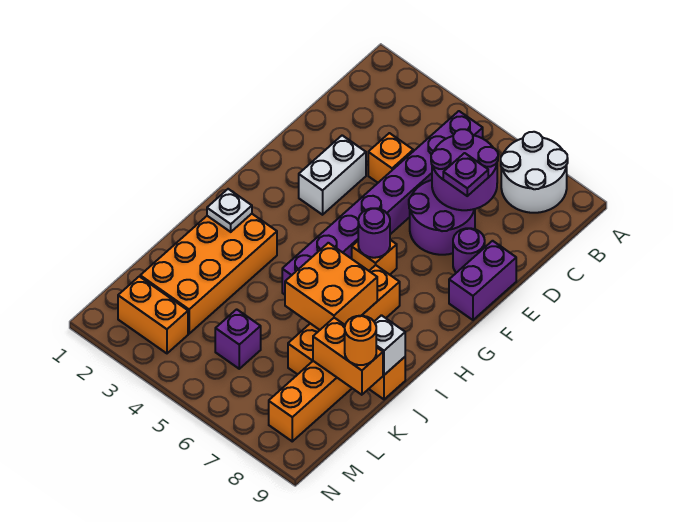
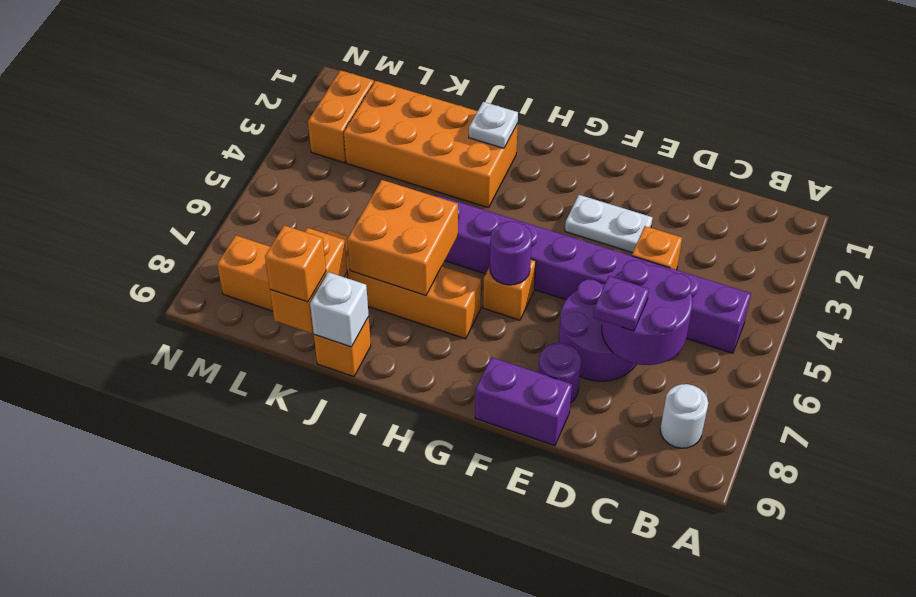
white 2x2 round brick [501,132,568,213] -> white 1x1 round brick [660,384,708,448]
white 1x2 brick [299,135,366,215] -> white 1x2 plate [565,195,653,253]
orange 1x1 round brick [345,315,376,365] -> orange 1x1 brick [265,225,326,302]
purple 1x1 brick [215,309,261,369] -> none

